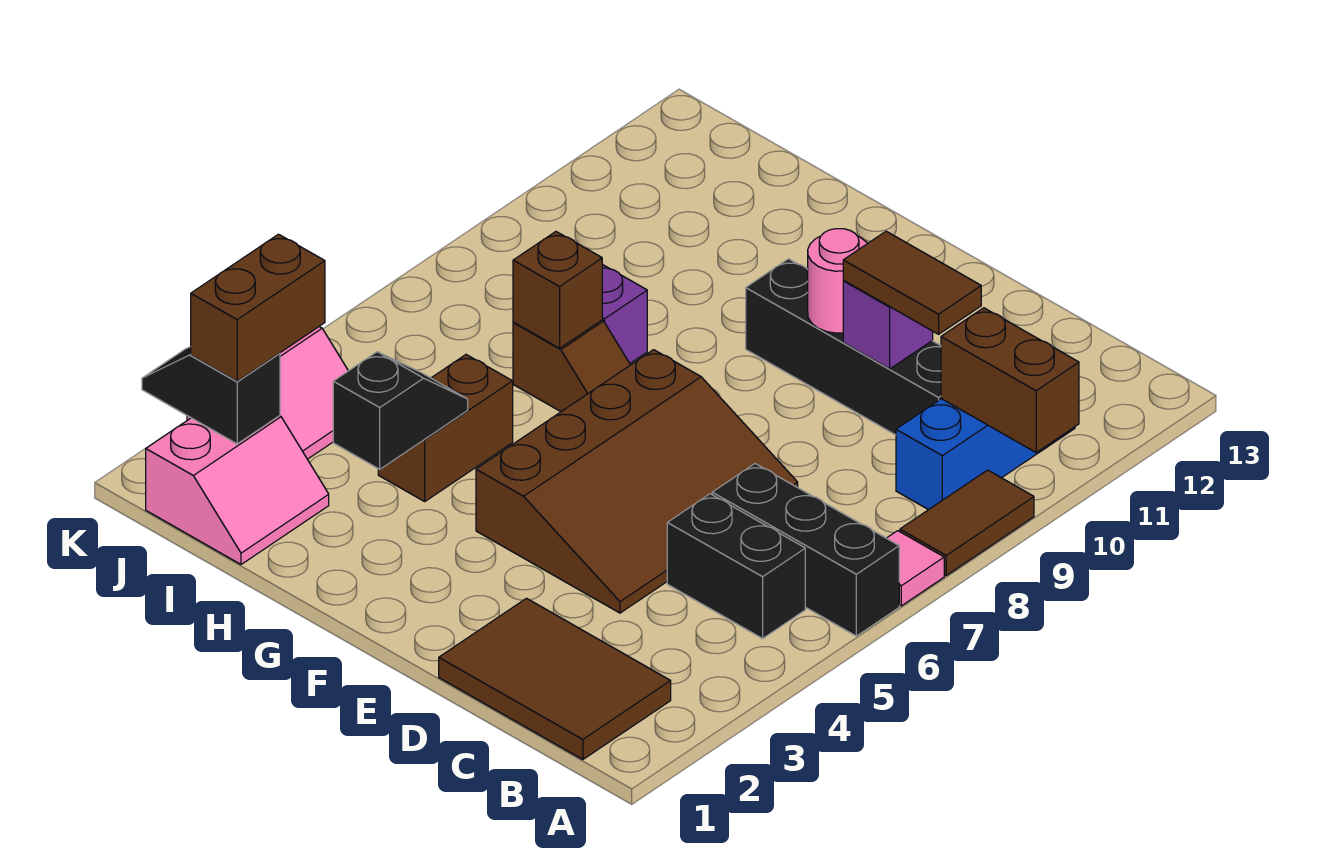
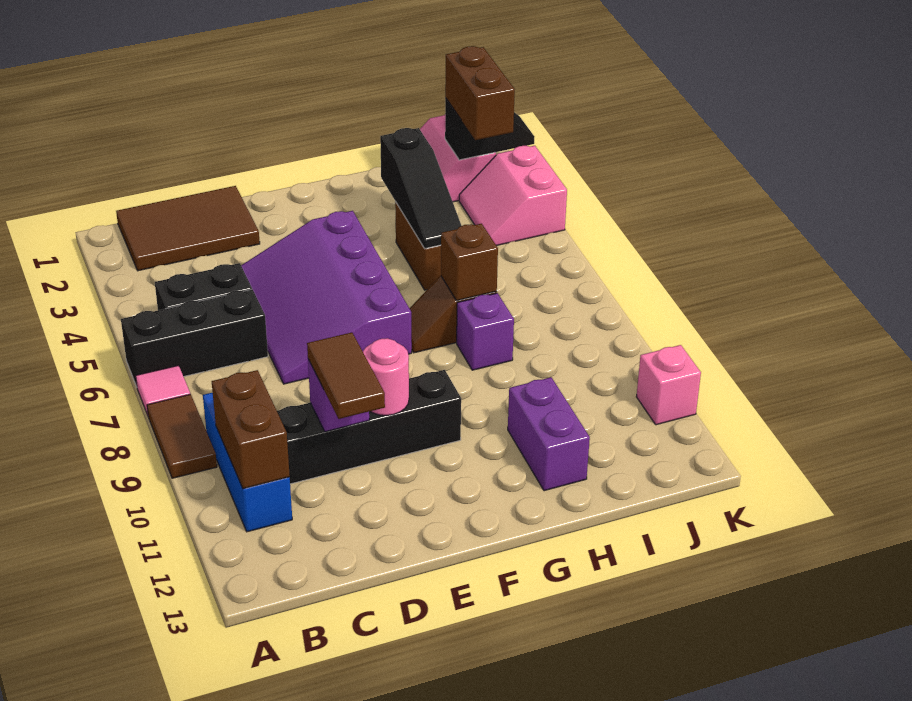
brown 1x2 brick [941,308,1079,452] -> brown 1x2 brick turned to [212,370,290,489]
brown 1x2 tile [843,231,981,334] -> brown 1x2 tile turned to [307,332,385,419]
brown 3x4 slope [476,350,798,613] -> purple 3x4 slope [241,211,412,384]
black 1x2 slope [333,352,468,469] -> black 1x3 slope [380,128,461,248]
none -> purple 1x2 brick [508,377,590,491]
none -> pink 1x1 brick [636,345,701,425]

